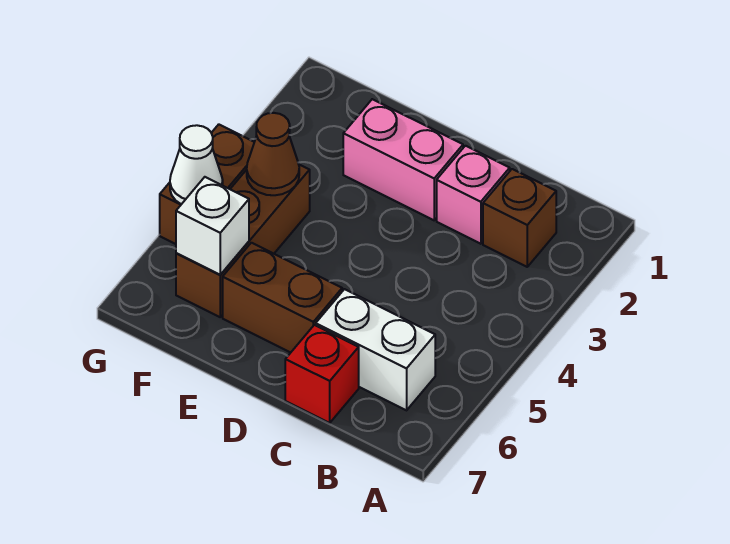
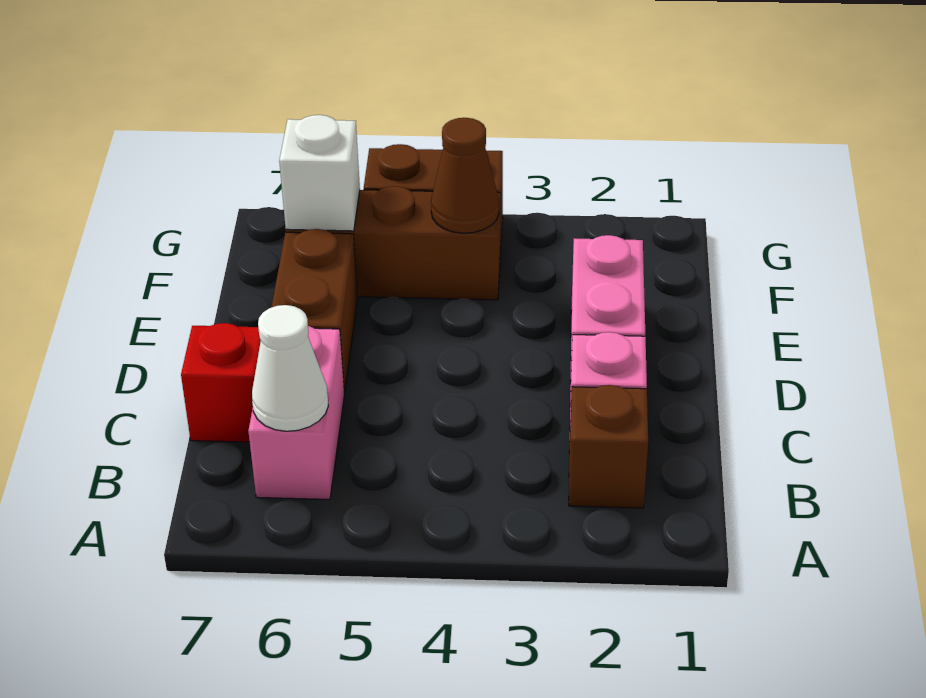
white 1x2 brick [316,289,435,410] -> pink 1x2 brick [248,326,344,499]
white 1x1 cone [170,125,223,204] -> white 1x1 cone moved to [252,305,328,431]

